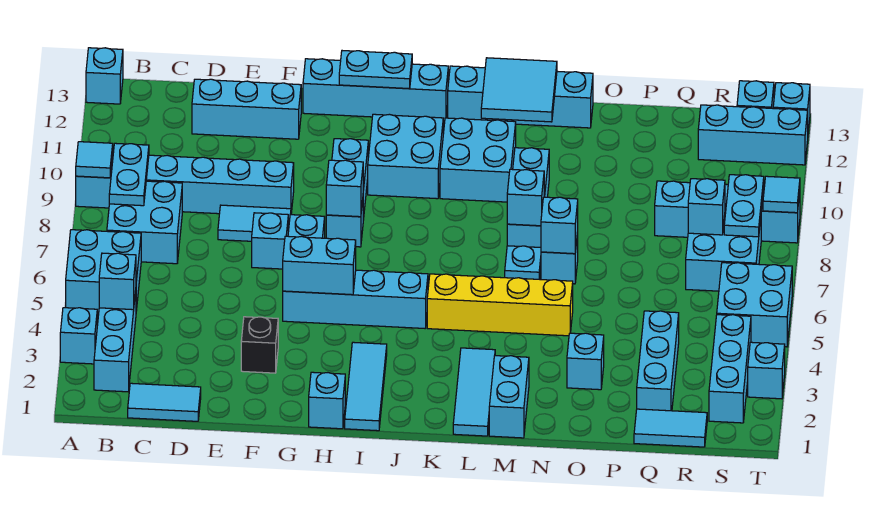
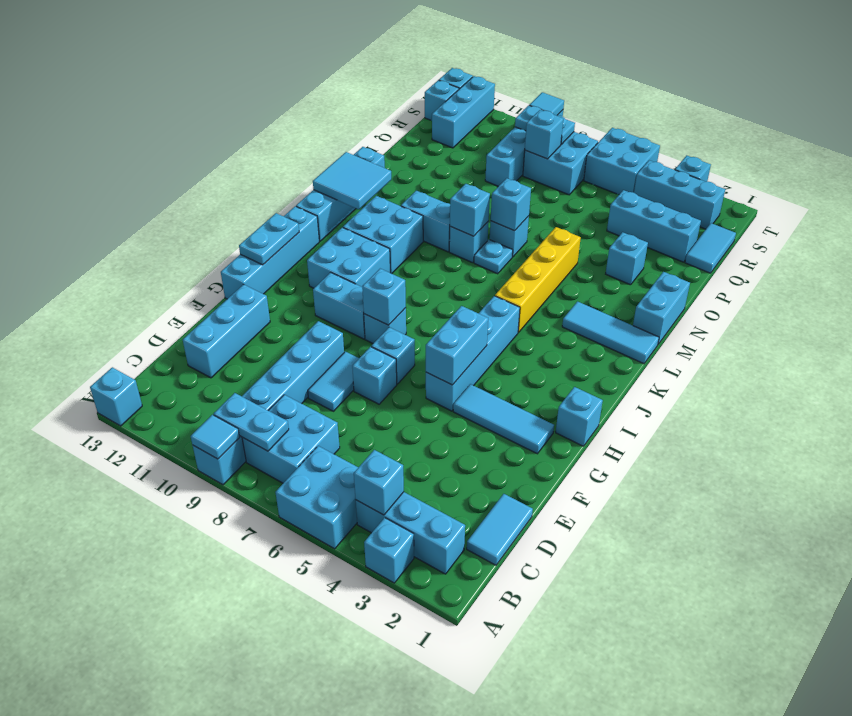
black 1x1 brick [241,317,278,373] -> none
cyan 1x3 tile [345,342,387,431] -> cyan 1x3 tile moved to [453,384,554,454]
cyan 1x2 brick [489,356,529,438] -> cyan 1x2 brick turned to [633,272,690,344]

